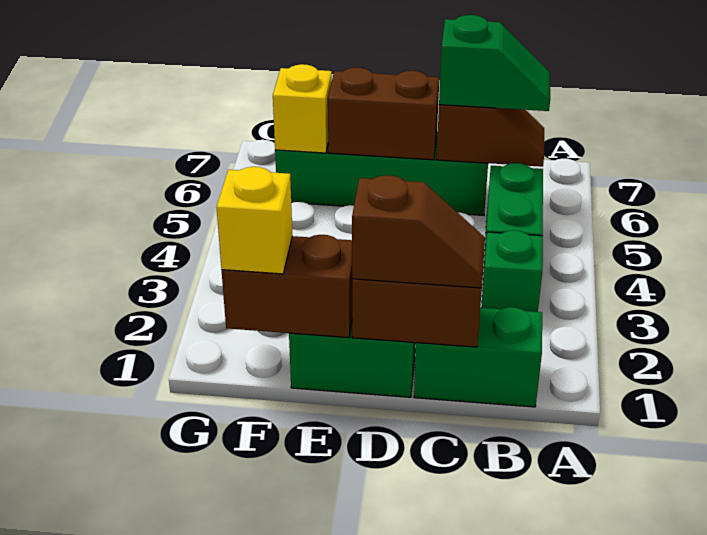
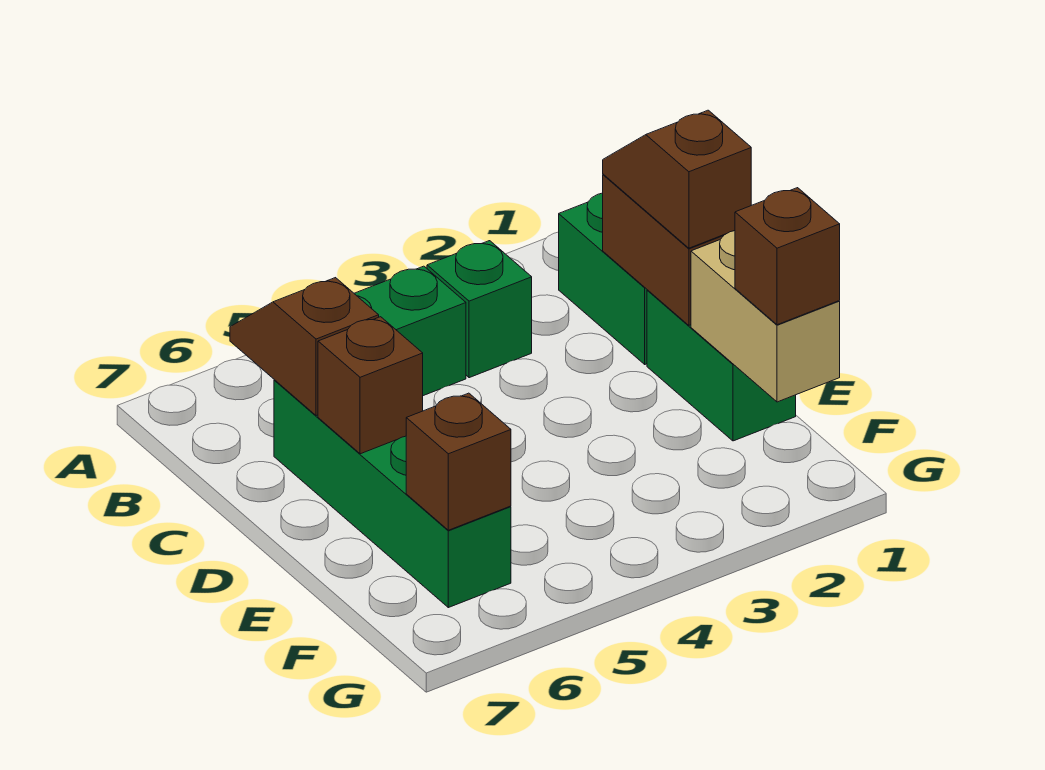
green 1x2 slope [439,15,550,111] -> none
brown 1x2 brick [328,68,439,160] -> brown 1x1 brick [318,317,423,454]
brown 1x2 brick [222,235,352,338] -> tan 1x2 brick [691,231,840,402]
yellow 1x1 brick [216,167,292,274] -> brown 1x1 brick [735,188,840,325]
yellow 1x1 brick [273,64,332,153] -> brown 1x1 brick [406,393,511,530]

